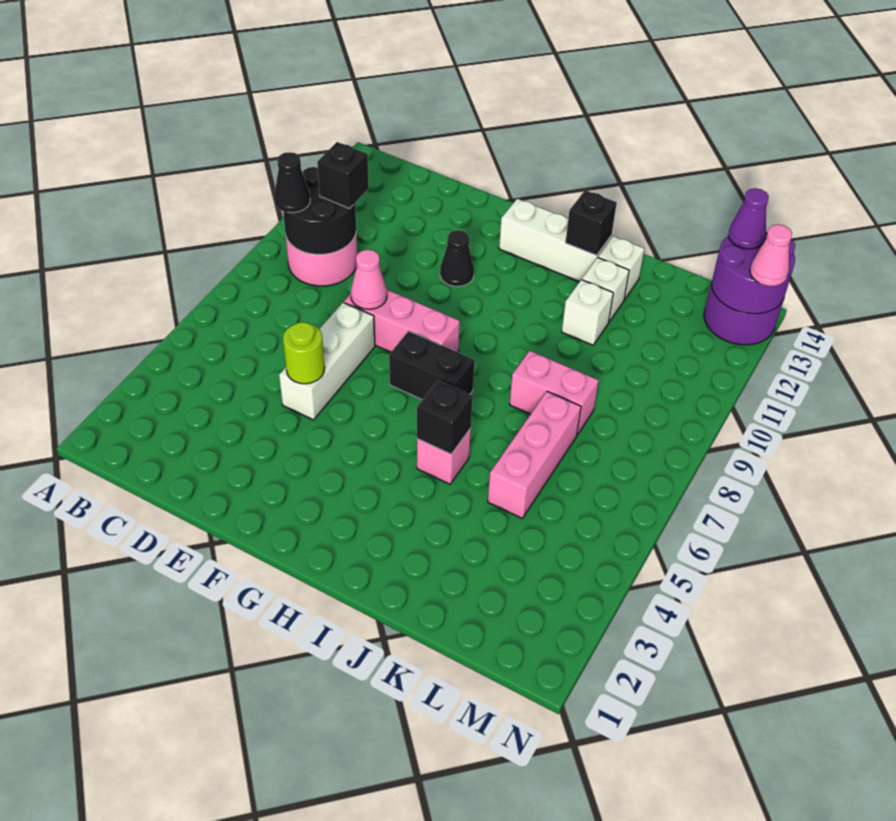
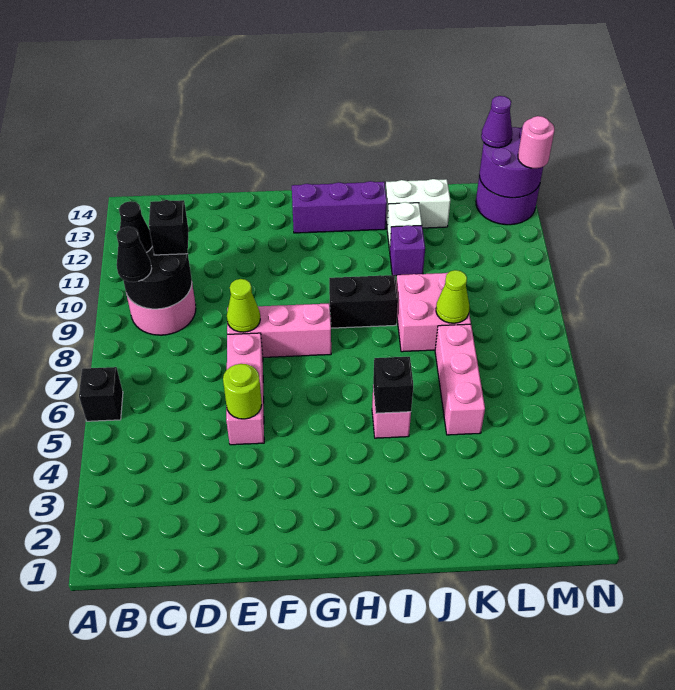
white 1x3 brick [279,302,375,420] -> pink 1x3 brick [226,333,264,445]
pink 1x1 cone [351,250,387,309] -> lime 1x1 cone [227,279,260,332]
black 1x1 cone [440,230,474,286] -> black 1x1 cone moved to [119,201,152,253]
black 1x2 brick [389,331,475,400] -> black 1x2 brick moved to [329,275,398,328]
white 1x3 brick [499,199,611,282] -> purple 1x3 brick [292,181,387,233]
black 1x1 brick [566,190,617,255] -> black 1x1 brick moved to [79,367,123,421]
pink 1x2 brick [510,351,599,435] -> pink 2x2 brick [396,273,471,352]
white 1x1 brick [562,280,613,345] -> purple 1x1 brick [390,225,425,276]
white 1x1 brick [598,236,644,300] -> white 1x2 brick [386,179,450,228]
none -> lime 1x1 cone [436,270,469,323]
pink 1x1 cone [750,224,792,286] -> pink 1x1 round brick [518,116,554,168]

